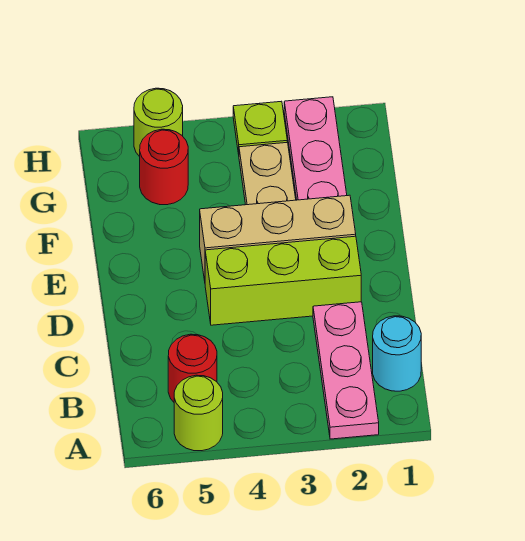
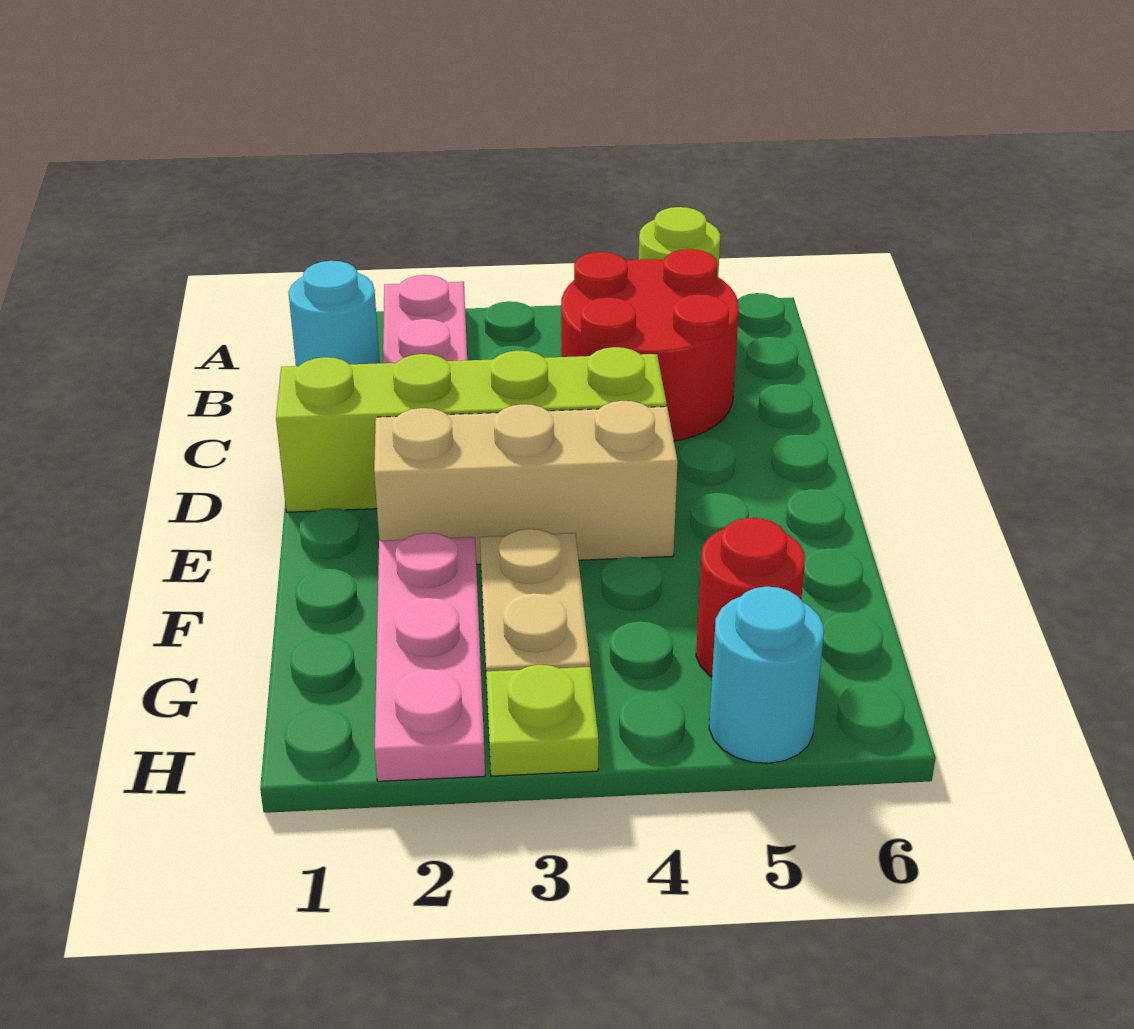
red 1x1 round brick [168,334,217,402] -> red 2x2 round brick [561,249,739,441]
lime 1x3 brick [205,236,361,325] -> lime 1x4 brick [276,347,667,512]
lime 1x1 round brick [134,88,183,157] -> cyan 1x1 round brick [709,587,824,763]

